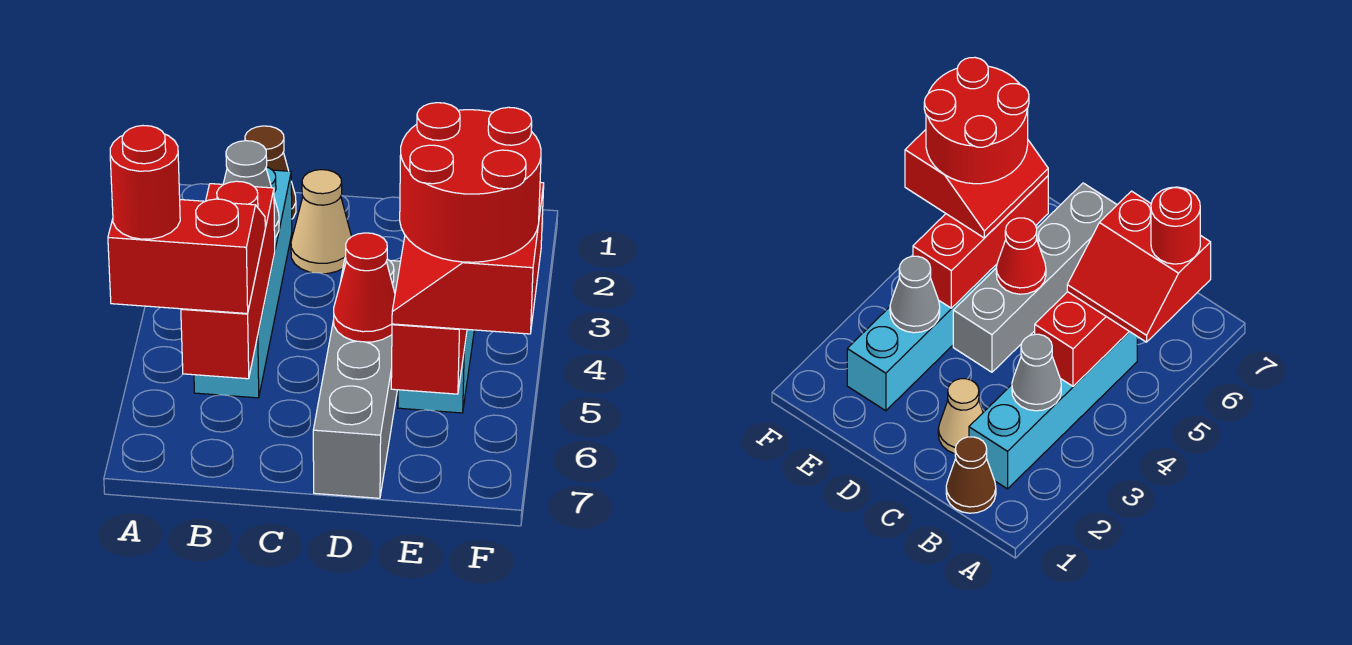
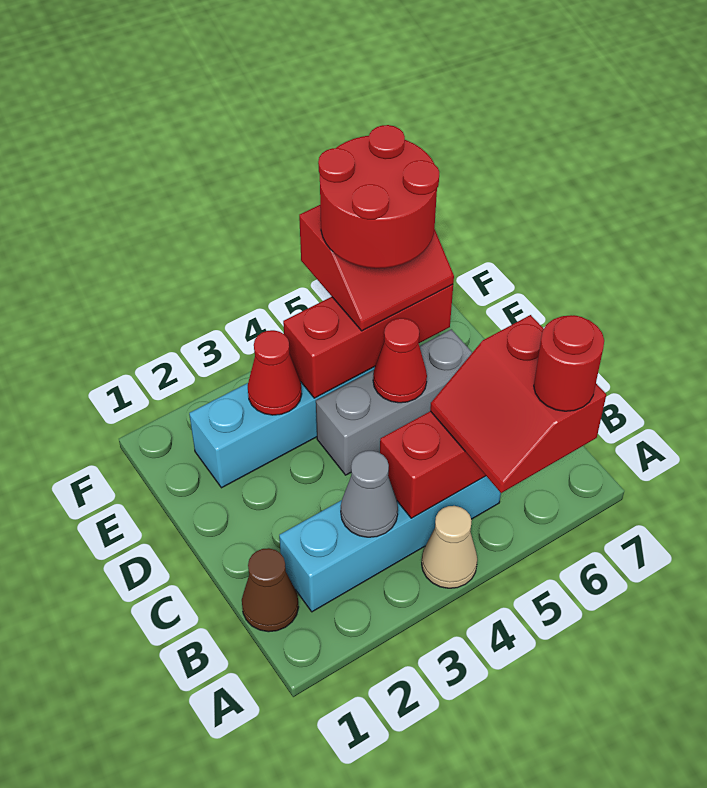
tan 1x1 cone [291,170,352,274] -> tan 1x1 cone moved to [422,506,477,588]
grey 1x4 brick [313,257,400,498] -> grey 1x3 brick [316,329,472,475]
grey 1x1 cone [890,256,940,333] -> red 1x1 cone [248,330,302,415]

